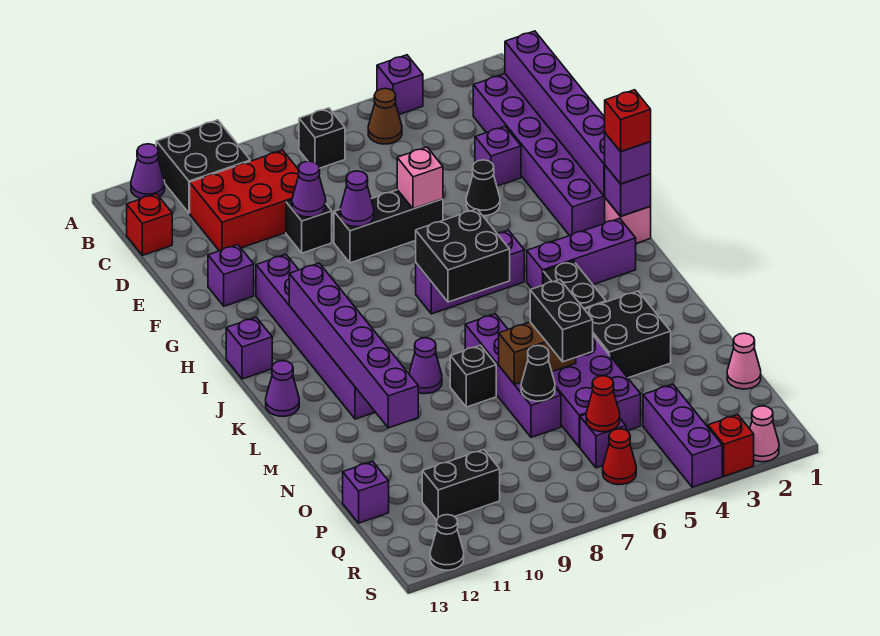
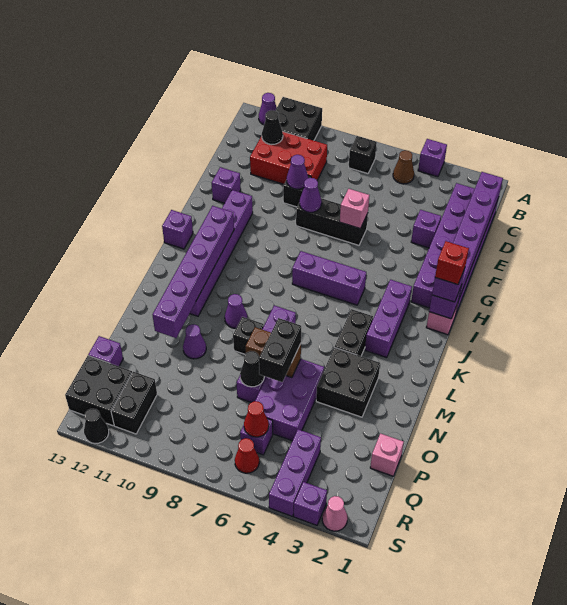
red 1x1 brick [127,194,172,255] -> none
black 1x1 cone [466,160,500,216] -> black 1x1 cone moved to [262,110,283,145]
black 2x2 brick [416,209,510,302] -> black 2x2 brick moved to [65,356,132,426]
purple 1x3 brick [527,218,636,289] -> purple 1x3 brick turned to [365,280,412,358]
purple 1x1 cone [266,361,299,416] -> purple 1x1 cone moved to [183,324,206,359]
pink 1x1 cone [727,333,761,389] -> pink 1x1 brick [370,434,404,476]
black 1x2 brick [422,449,500,520] -> black 1x2 brick turned to [111,372,157,434]
red 1x1 brick [708,415,754,476] -> purple 1x1 brick [294,482,327,525]

